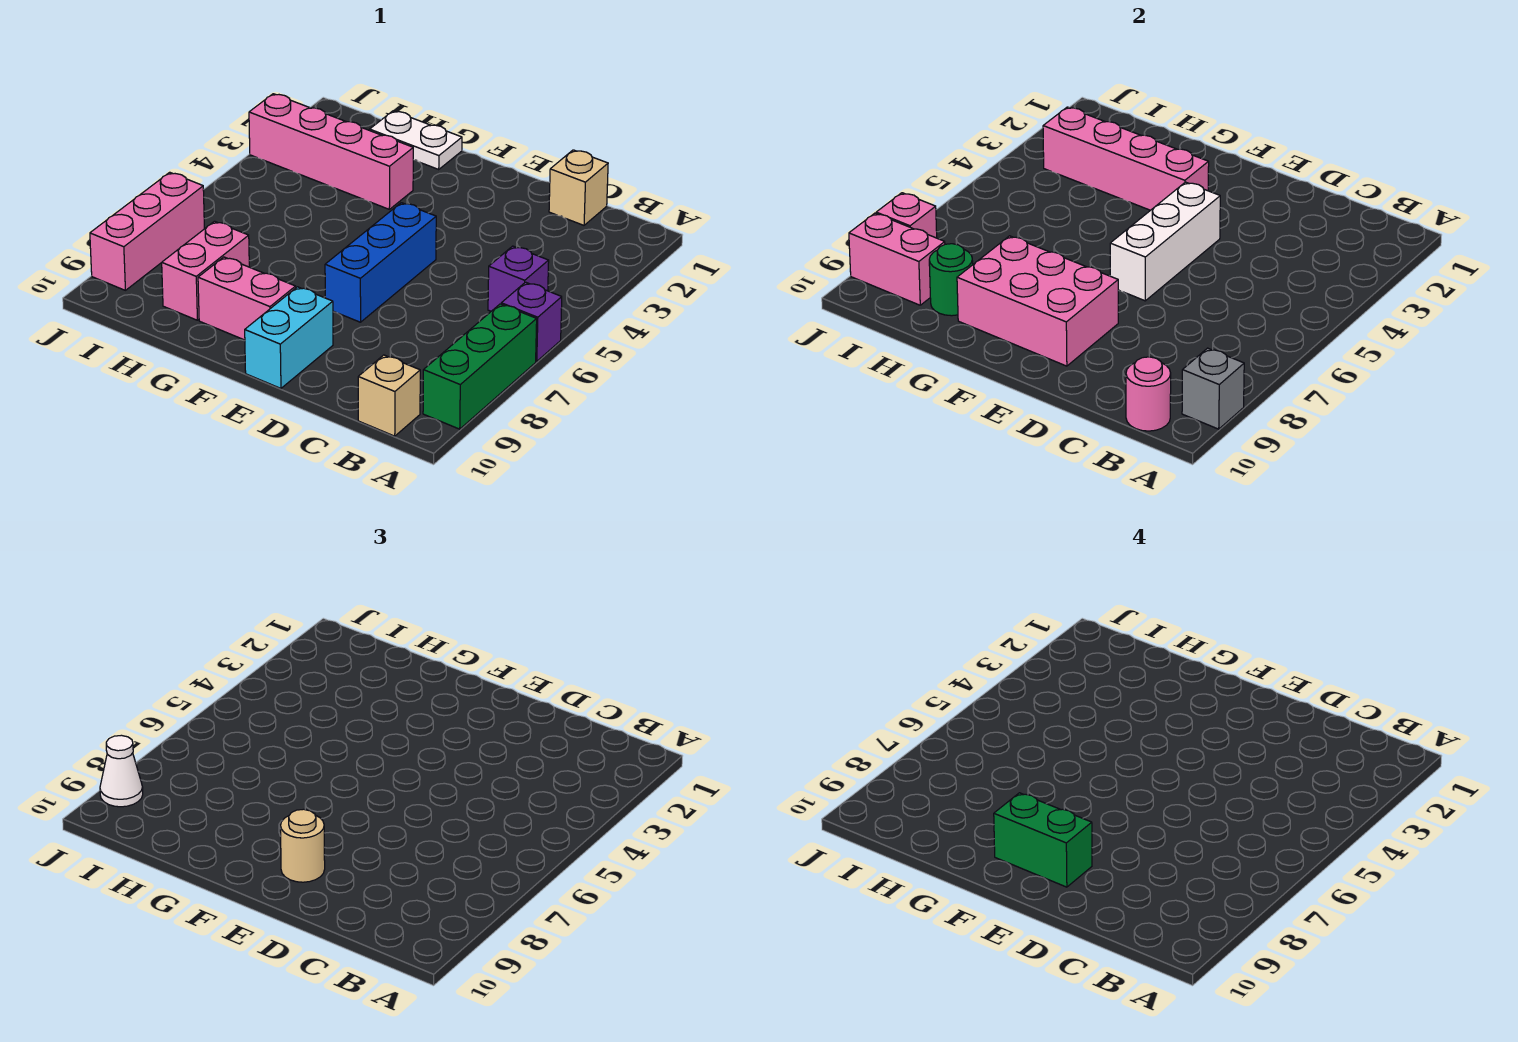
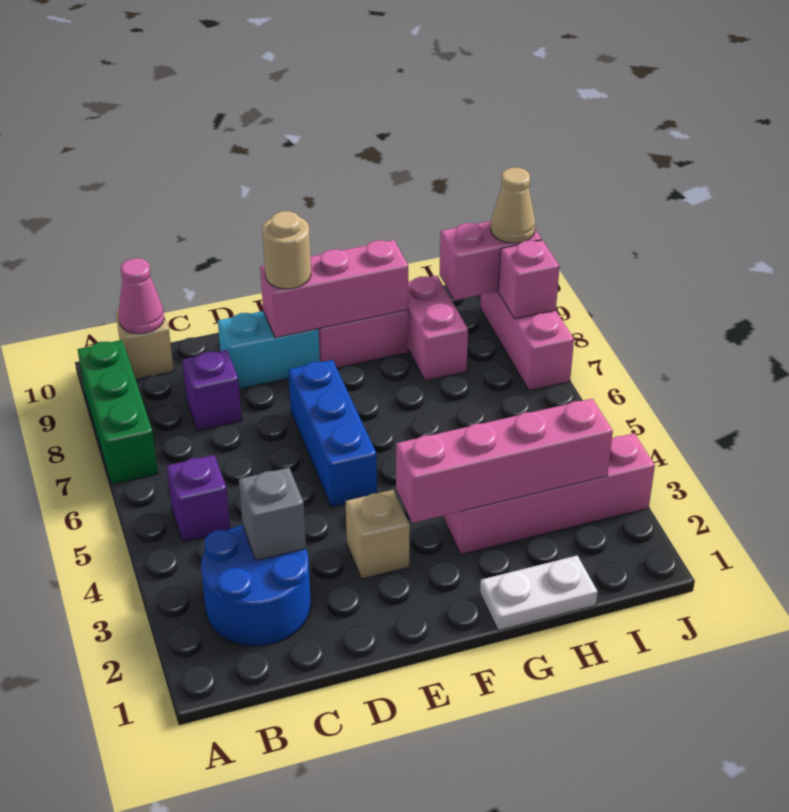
purple 1x1 brick [501,282,562,361] -> purple 1x1 brick moved to [182,350,242,431]
grey 1x1 brick [1182,348,1244,429] -> grey 1x1 brick moved to [239,468,306,560]
none -> blue 2x2 round brick [201,525,311,646]
pink 1x1 round brick [1126,357,1171,431] -> pink 1x1 cone [118,258,164,334]
tan 1x1 brick [549,150,608,225] -> tan 1x1 brick moved to [346,490,410,579]
white 1x3 brick [1110,182,1220,301] -> none
pink 2x3 brick [957,236,1118,366] -> pink 1x3 brick [260,240,408,338]
cyan 1x2 brick [245,287,333,388] -> cyan 1x2 brick turned to [218,311,320,389]
green 1x2 brick [994,793,1092,887] -> none
green 1x1 round brick [929,244,973,316] -> none
white 1x1 cone [100,735,143,807] -> tan 1x1 cone [491,168,535,243]

